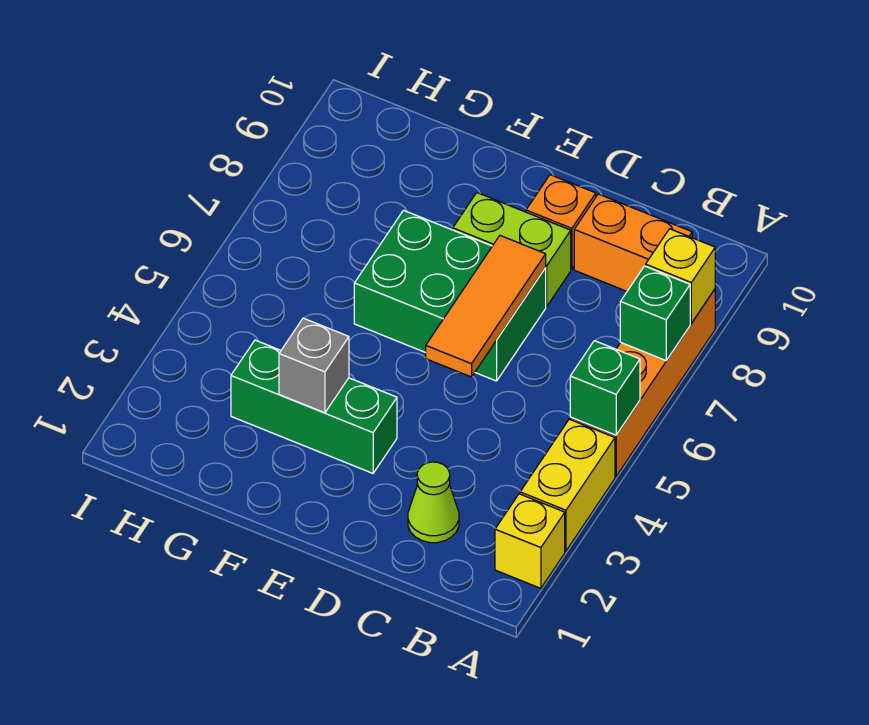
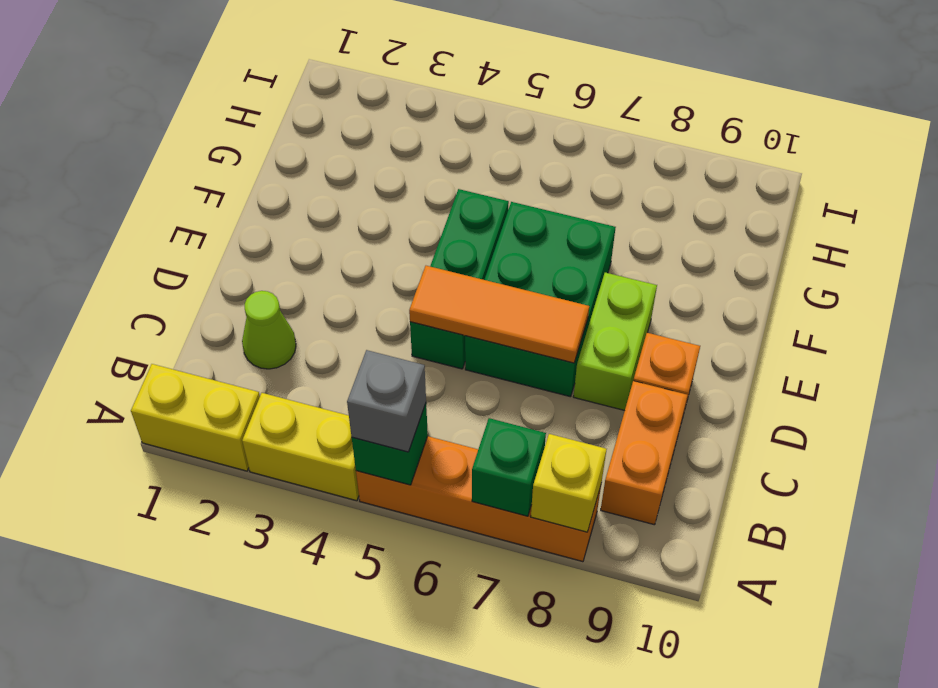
yellow 1x1 brick [495,494,565,588] -> yellow 1x2 brick [131,364,260,471]
green 1x3 brick [231,340,397,473] -> green 1x3 brick moved to [410,189,509,369]
grey 1x1 brick [279,318,349,413] -> grey 1x1 brick moved to [347,350,426,452]

